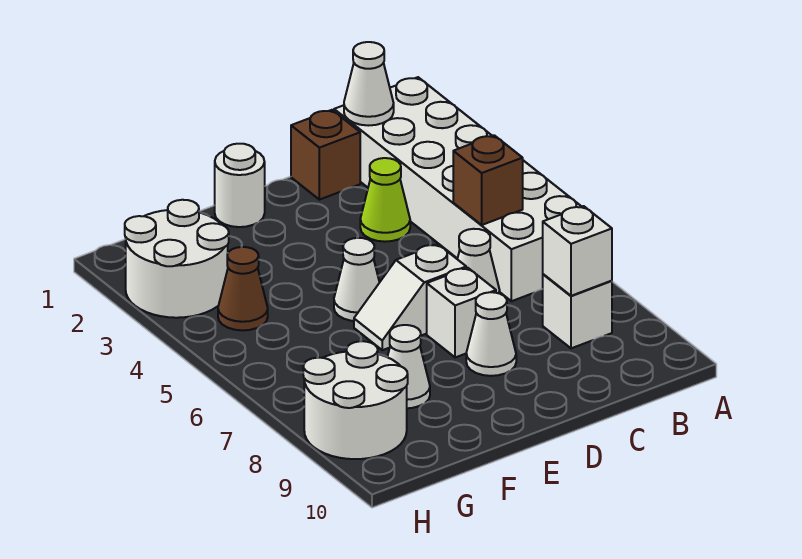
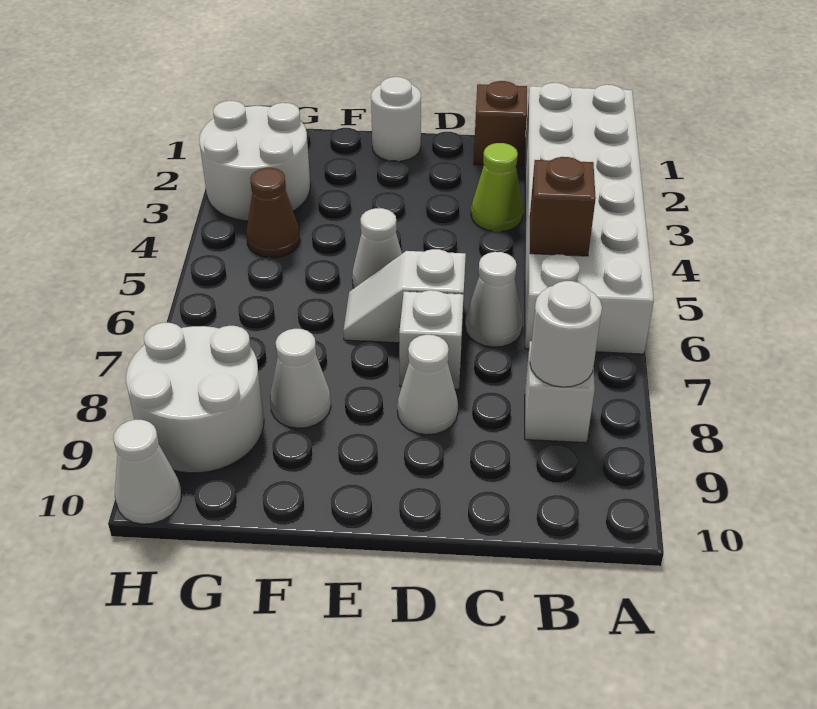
white 1x1 cone [344,42,394,126] -> white 1x1 cone moved to [113,420,182,524]
white 1x1 brick [543,206,612,296] -> white 1x1 round brick [530,281,602,387]

